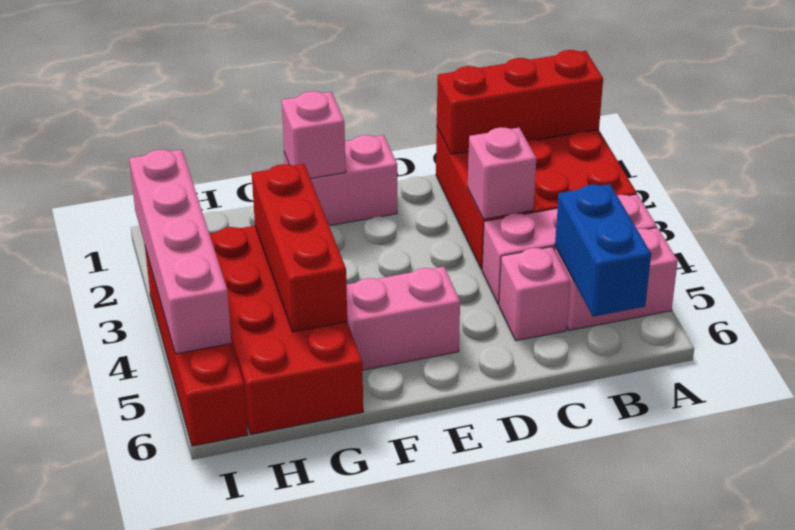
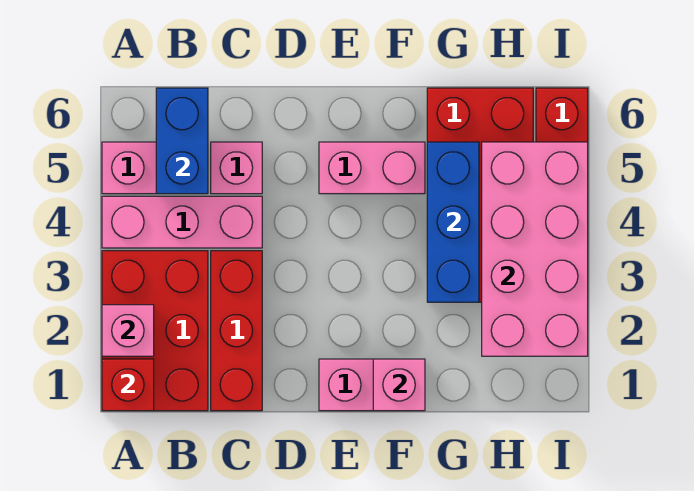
red 1x3 brick [437,50,603,155] -> red 1x1 brick [102,359,154,411]
pink 1x1 brick [468,127,536,219] -> pink 1x1 brick moved to [102,305,154,356]
red 1x3 brick [252,164,347,332] -> blue 1x3 brick [427,142,479,302]
pink 1x4 brick [129,149,231,354] -> pink 2x4 brick [482,142,588,356]

